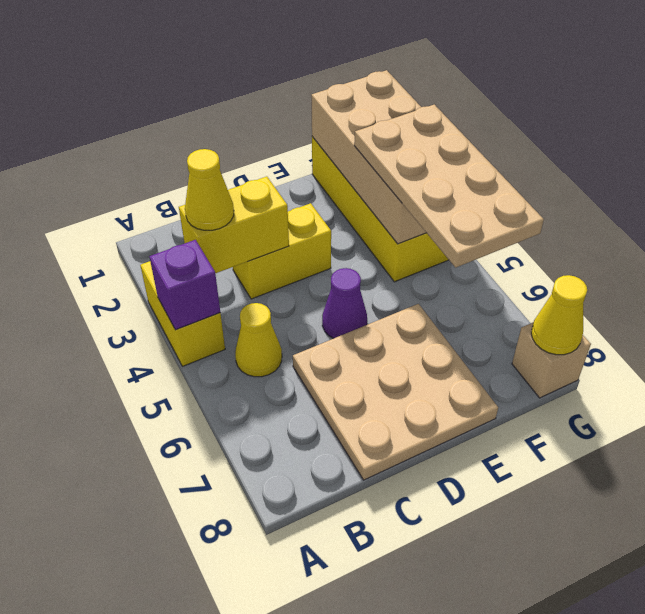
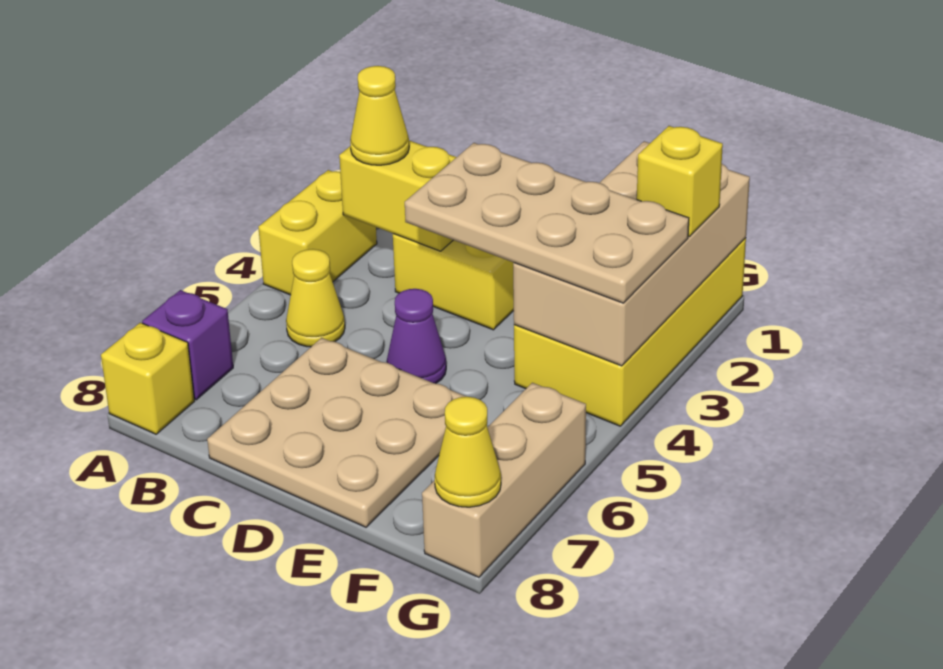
purple 1x1 brick [149,240,220,330] -> purple 1x1 brick moved to [142,290,233,400]
none -> yellow 1x1 brick [101,323,195,434]
tan 2x4 plate [354,104,544,267] -> tan 2x4 plate turned to [405,143,689,303]
none -> yellow 1x1 brick [637,126,723,237]
tan 1x1 brick [512,322,591,398] -> tan 1x3 brick [422,383,586,577]

